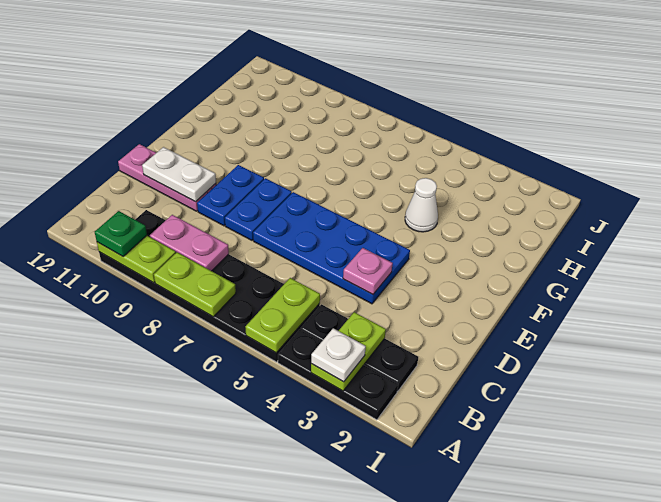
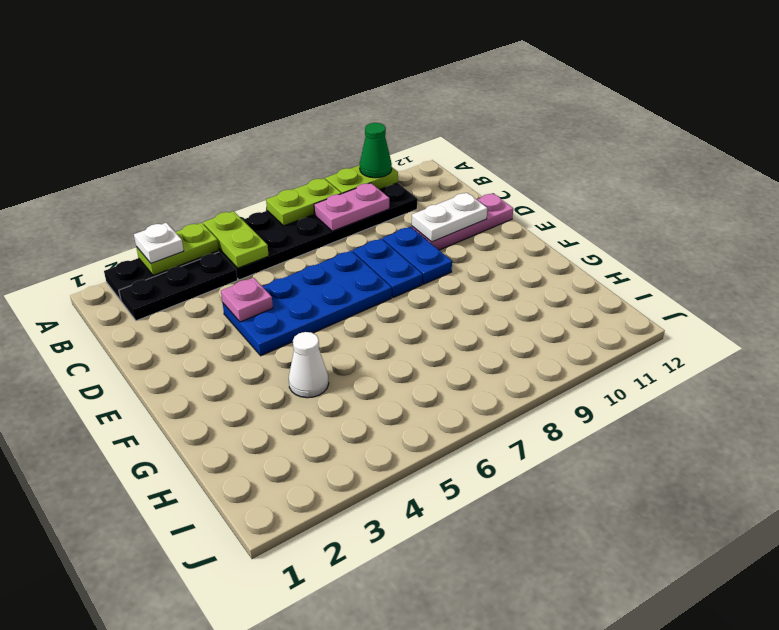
lime 1x2 plate [311,312,386,391] -> lime 1x2 plate turned to [136,223,219,276]
green 1x1 plate [95,211,147,256] -> green 1x1 cone [360,123,392,178]

